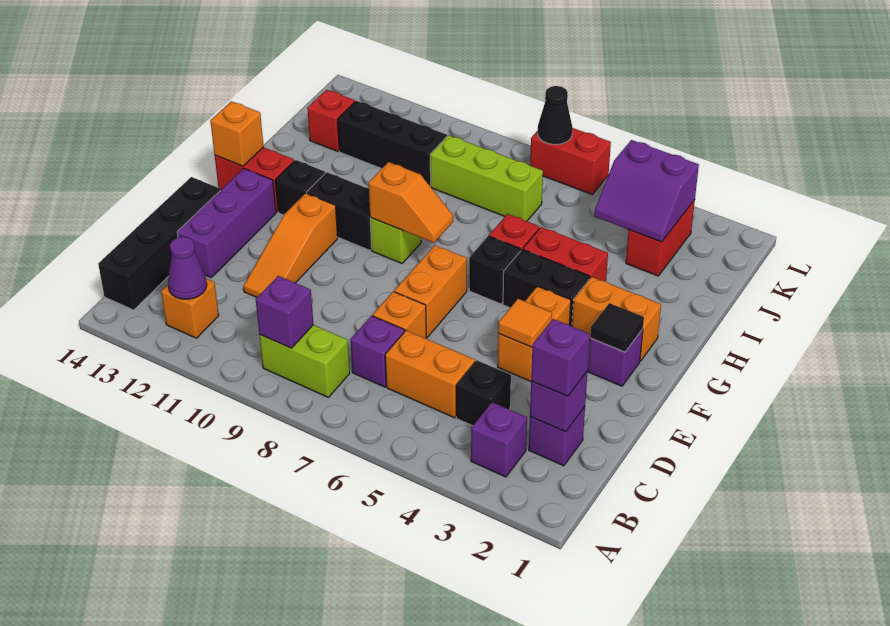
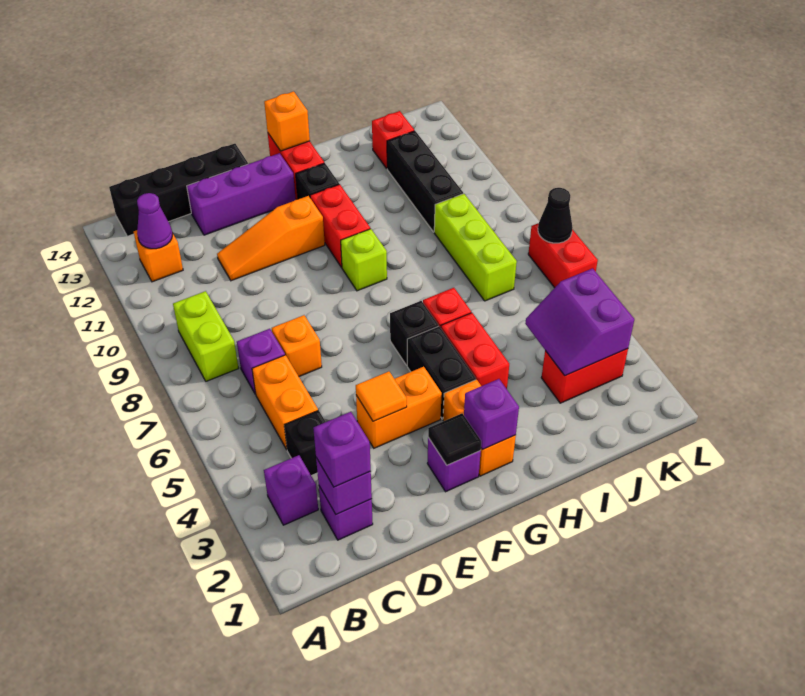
purple 1x1 brick [256,276,314,348] -> purple 1x1 brick moved to [464,379,519,450]
orange 1x2 brick [394,245,467,337] -> none
orange 1x2 slope [369,162,453,243] -> none
black 1x2 brick [307,172,372,250] -> red 1x2 brick [310,184,370,267]

